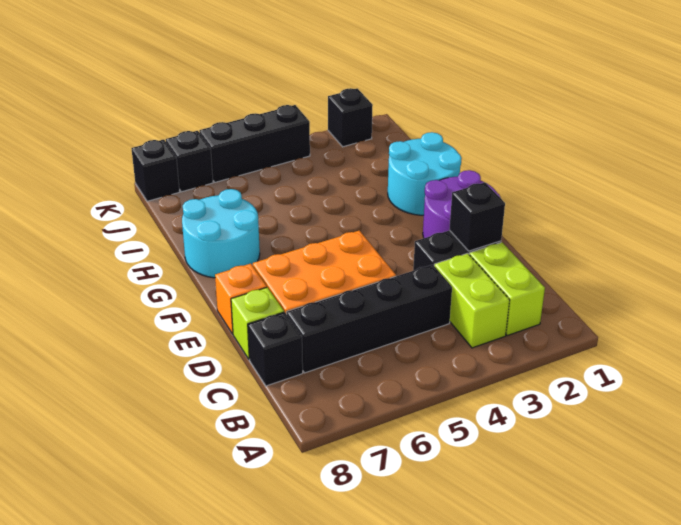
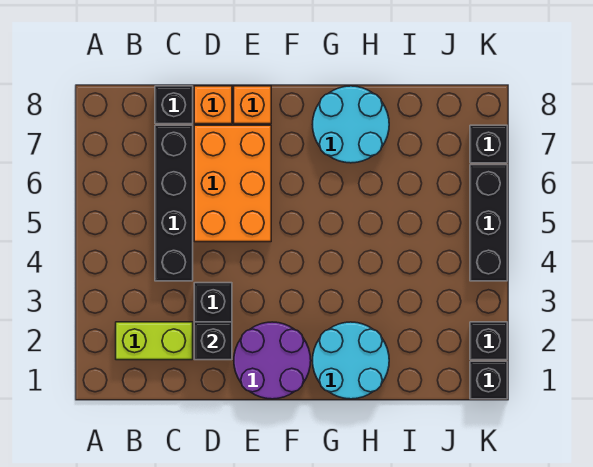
lime 1x2 brick [434,253,510,348] -> none
lime 1x1 brick [231,287,284,359] -> orange 1x1 brick [194,86,232,124]
black 1x1 brick [131,140,180,201] -> black 1x1 brick moved to [470,361,507,399]

